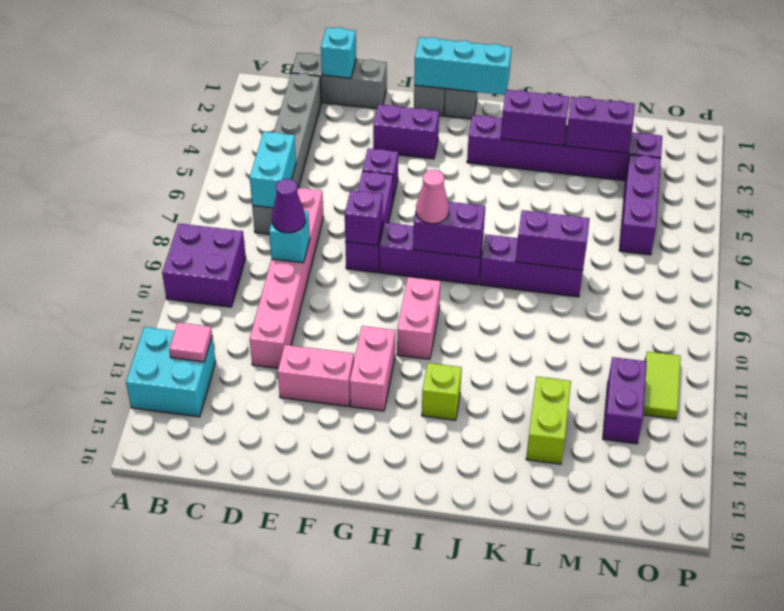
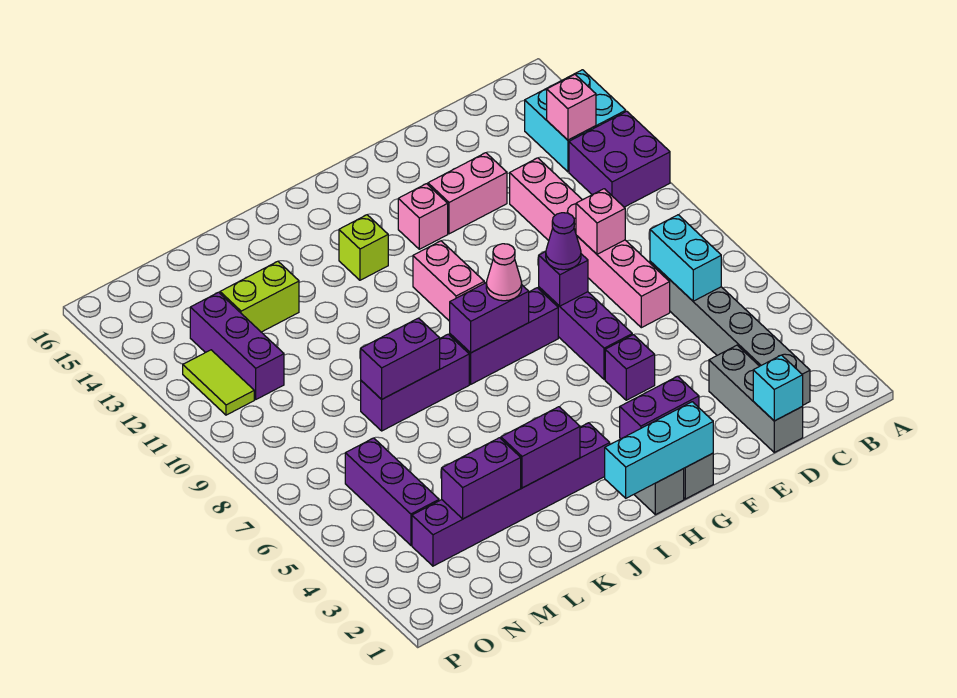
purple 2x2 brick [162,224,246,307] -> purple 2x2 brick moved to [569,111,670,207]
pink 1x1 tile [169,322,212,362] -> pink 1x1 brick [547,74,596,140]
grey 1x3 brick [291,53,387,109] -> grey 1x3 brick turned to [709,345,803,452]
cyan 1x1 brick [269,210,310,263] -> pink 1x1 brick [576,189,625,254]
purple 1x1 cone [272,179,305,233] -> purple 1x1 cone moved to [546,213,581,270]
pink 1x2 brick [350,326,395,411] -> pink 1x1 brick [398,184,448,249]
lime 1x2 brick [526,377,571,464] -> lime 1x2 brick turned to [220,261,299,332]
purple 1x2 brick [603,357,647,444] -> purple 1x3 brick [190,292,284,399]

